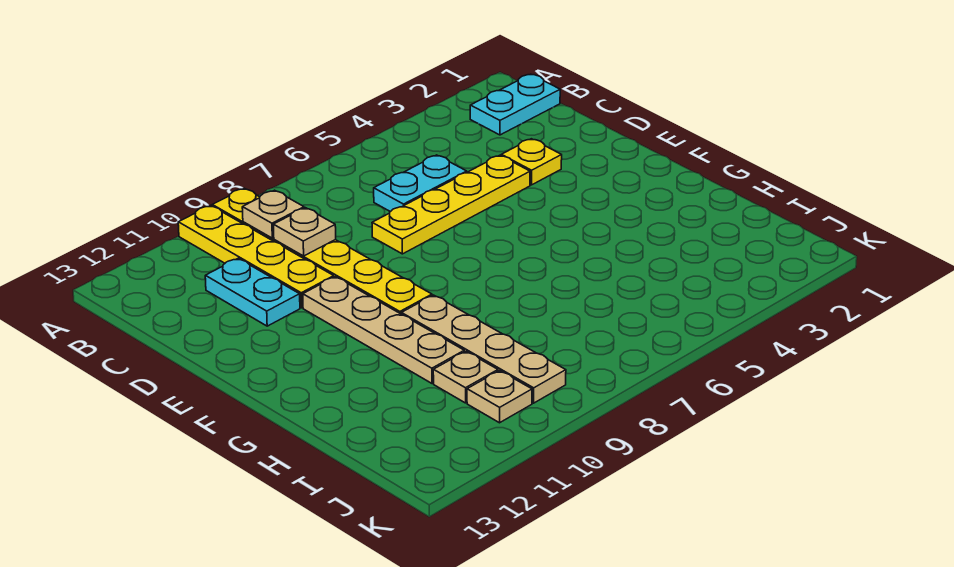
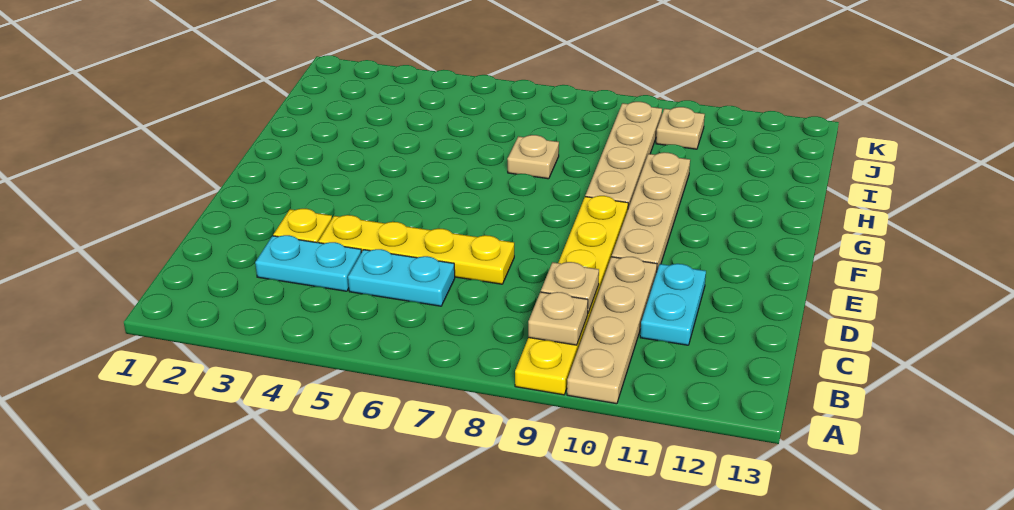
yellow 1x4 plate [178,205,334,308] -> tan 1x4 plate [567,257,657,404]
cyan 1x2 plate [470,74,560,135] -> cyan 1x2 plate moved to [255,235,361,291]
tan 1x1 plate [433,351,498,403] -> tan 1x1 plate moved to [507,135,559,179]

